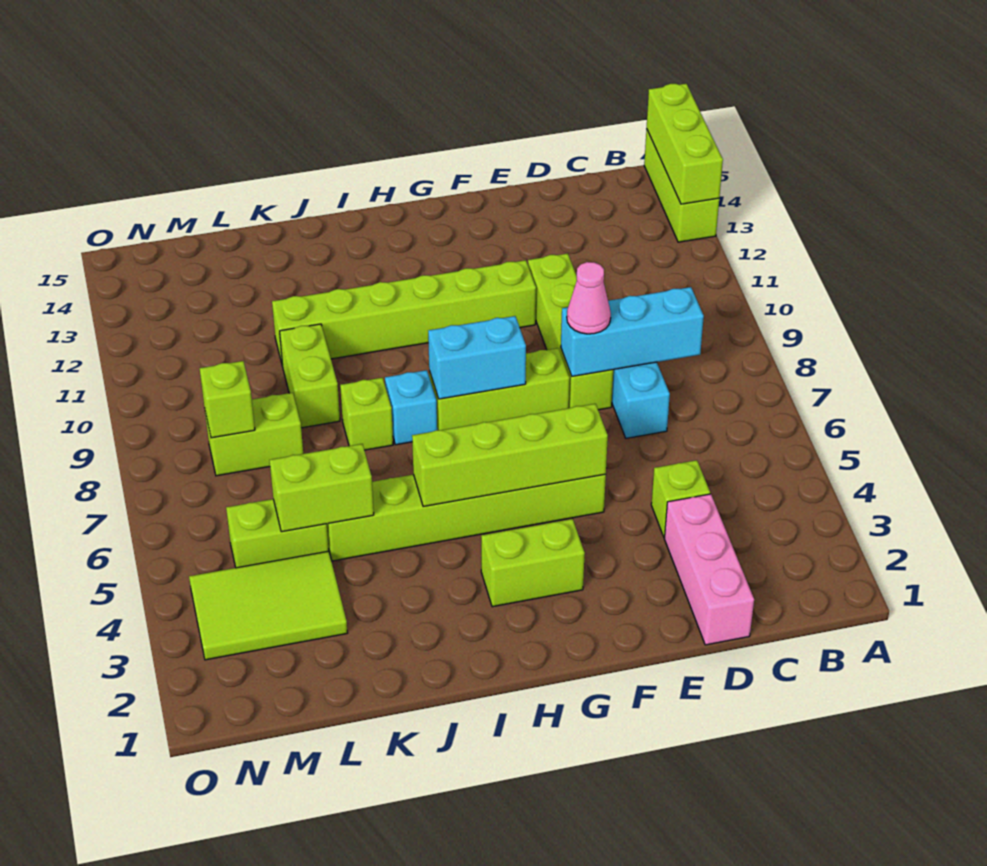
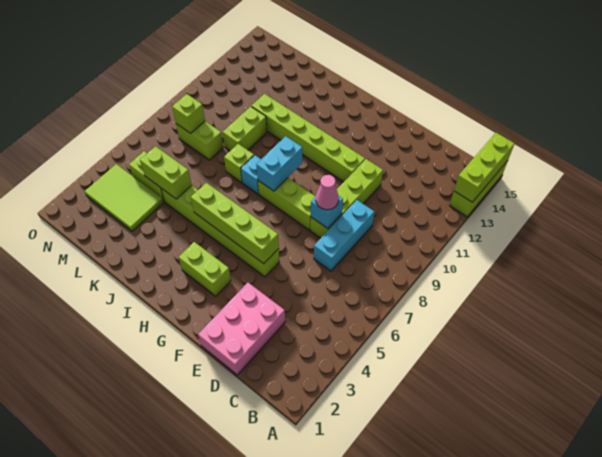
cyan 1x3 brick [561,287,704,376] -> cyan 1x1 brick [311,196,343,228]
pink 1x3 brick [665,494,754,645] -> pink 2x3 brick [198,283,285,375]
lime 1x1 brick [651,460,710,538] -> none
cyan 1x2 brick [428,316,526,399] -> cyan 1x2 brick turned to [256,136,302,191]

